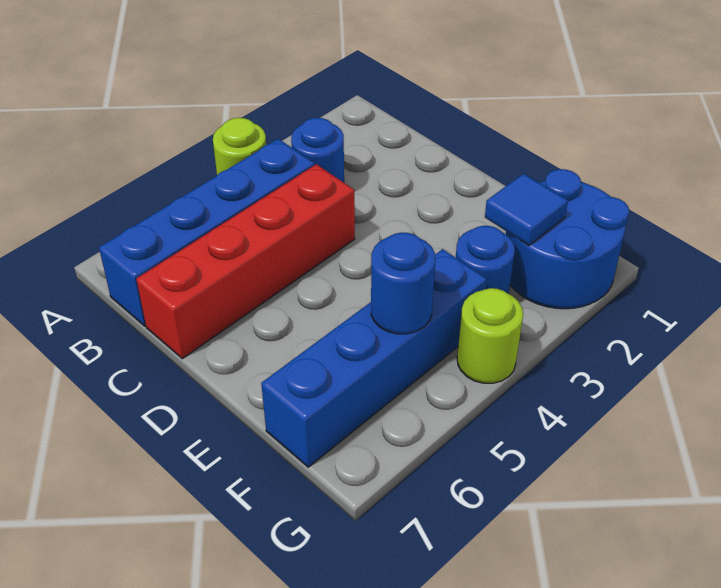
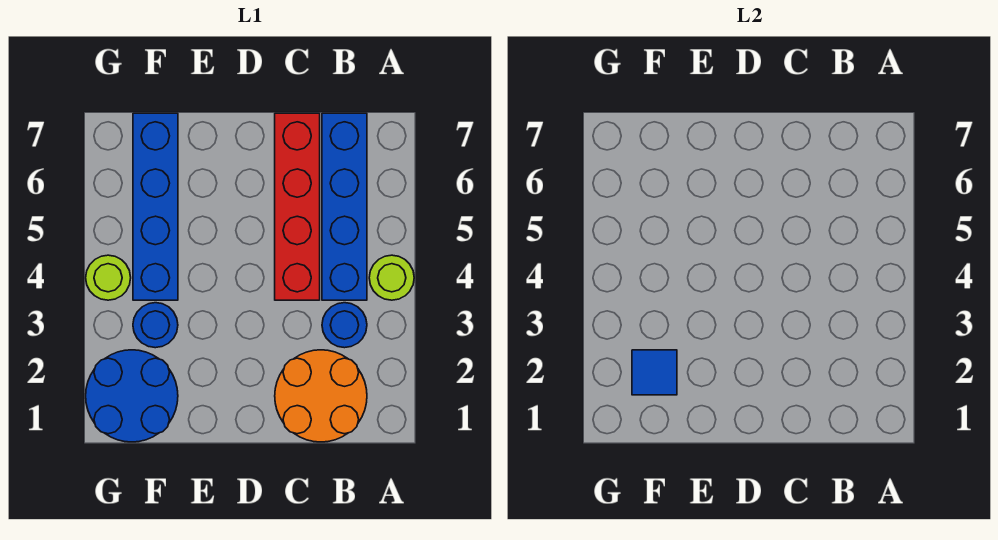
none -> orange 2x2 round brick [275,350,367,442]
blue 1x1 round brick [371,232,435,334] -> none

